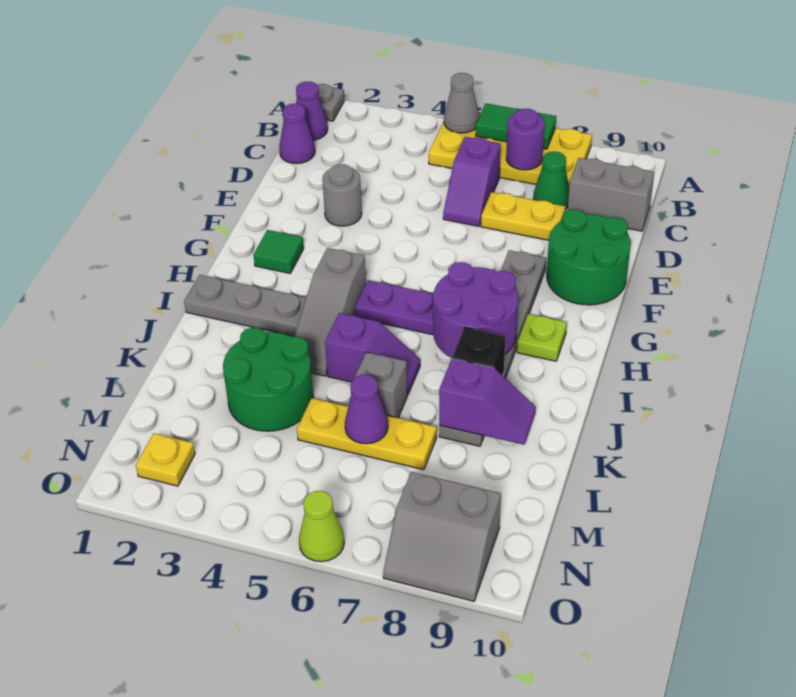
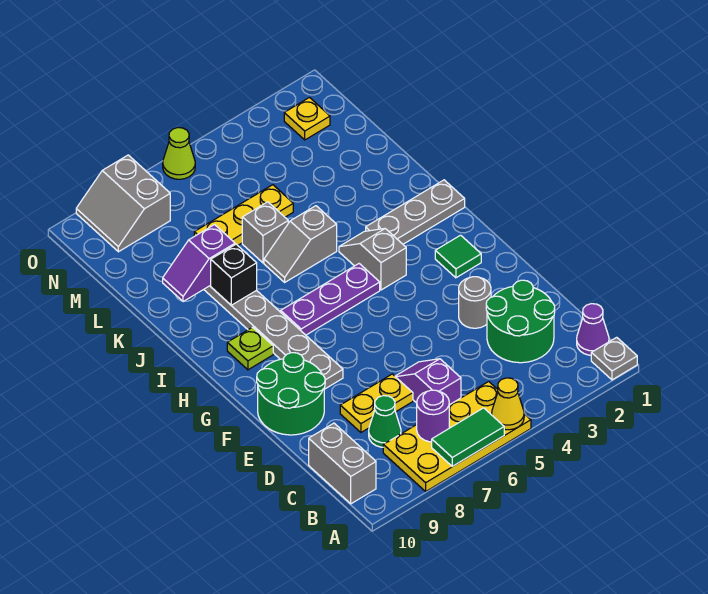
grey 1x1 cone [444,73,479,133] -> yellow 1x1 cone [492,378,524,430]
purple 1x1 cone [279,104,315,164] -> none
grey 1x2 brick [567,158,654,231] -> grey 1x2 brick turned to [309,423,376,504]
grey 1x3 slope [294,248,366,376] -> grey 1x2 slope [339,229,406,290]
purple 2x2 round brick [433,262,518,358] -> none
purple 1x2 slope [325,313,420,395] -> grey 1x2 slope [264,206,337,282]
green 2x2 round brick [223,328,313,431] -> green 2x2 round brick moved to [486,280,555,363]
purple 1x1 cone [345,375,388,444] -> none
grey 2x2 slope [383,472,501,601] -> grey 2x2 slope turned to [76,155,170,252]

